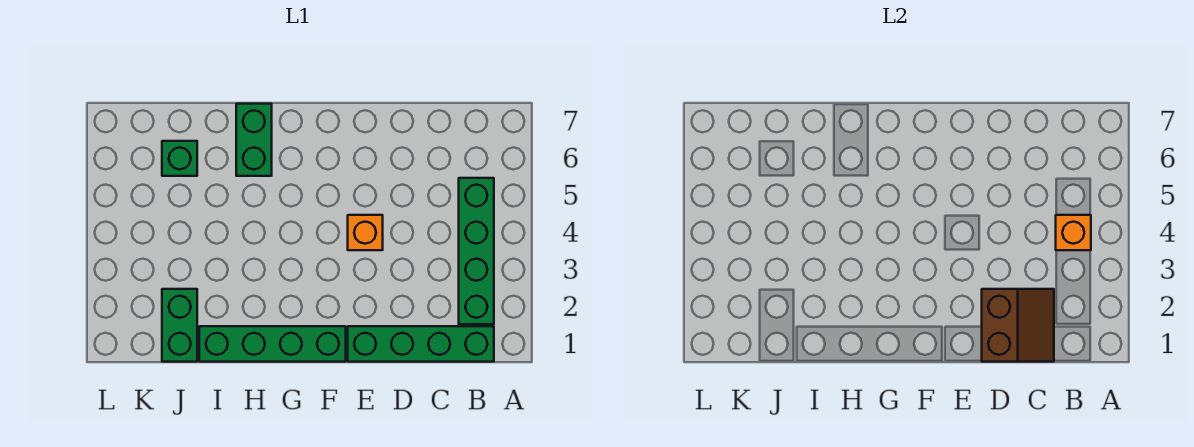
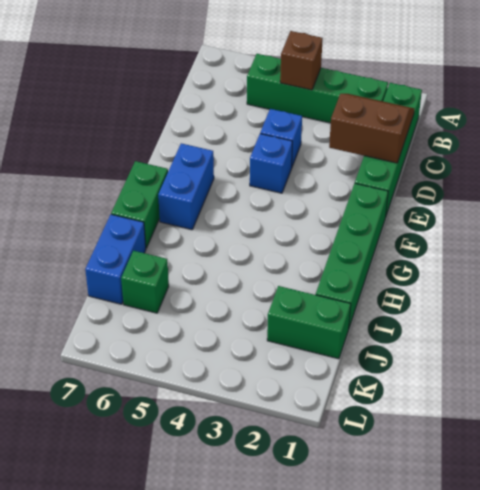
orange 1x1 brick [1056,215,1091,250] -> brown 1x1 brick [280,31,323,90]
none -> blue 1x1 brick [260,109,302,166]
orange 1x1 brick [348,215,383,250] -> blue 1x1 brick [250,134,292,193]
none -> blue 1x2 brick [158,143,214,230]
green 1x2 brick [236,104,272,176] -> green 1x2 brick turned to [111,161,168,248]
none -> blue 1x2 brick [85,214,146,304]

